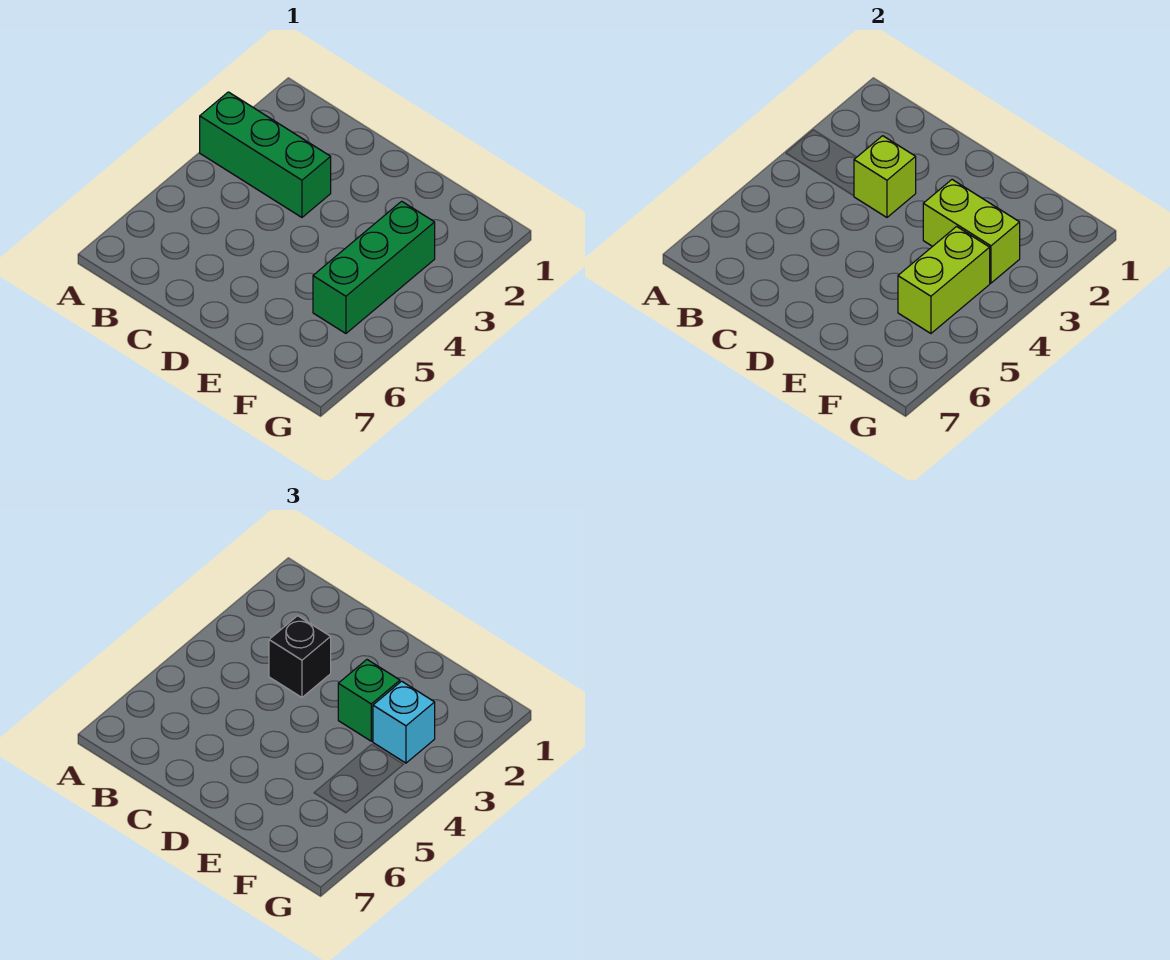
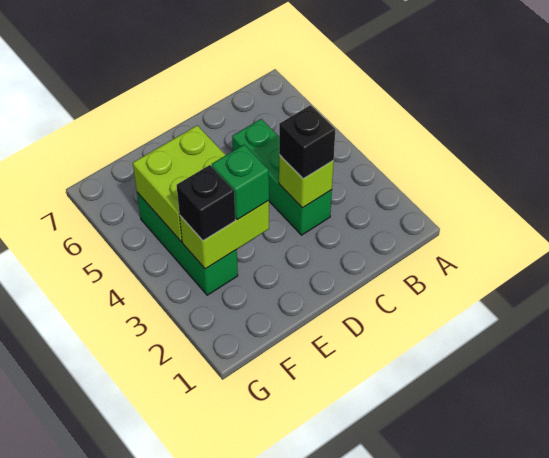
green 1x3 brick [200,92,331,217] -> green 1x3 brick turned to [232,119,332,235]
cyan 1x1 brick [373,681,435,763] -> black 1x1 brick [177,165,235,241]
lime 1x2 brick [898,227,990,333] -> lime 2x2 brick [133,125,226,242]

